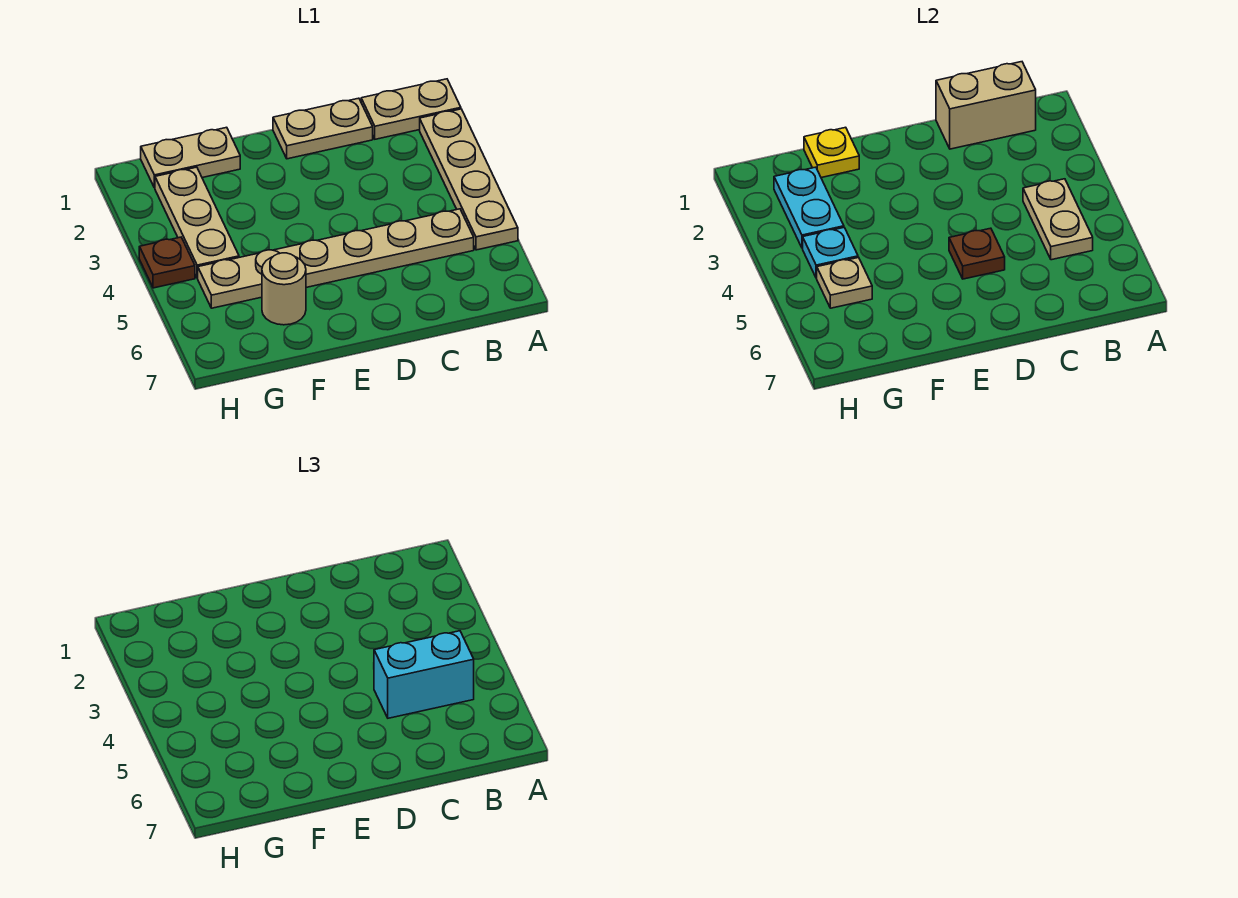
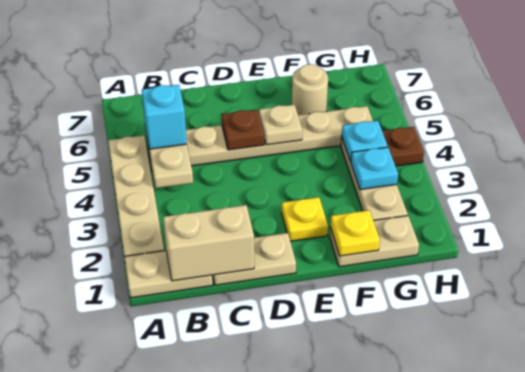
cyan 1x2 brick [374,631,474,718] -> cyan 1x1 brick [142,85,187,149]
none -> yellow 1x1 plate [282,197,328,241]
cyan 1x2 plate [774,167,844,248] -> cyan 1x1 plate [351,147,398,190]
tan 1x1 plate [817,257,872,308] -> tan 1x1 plate moved to [259,105,302,145]

